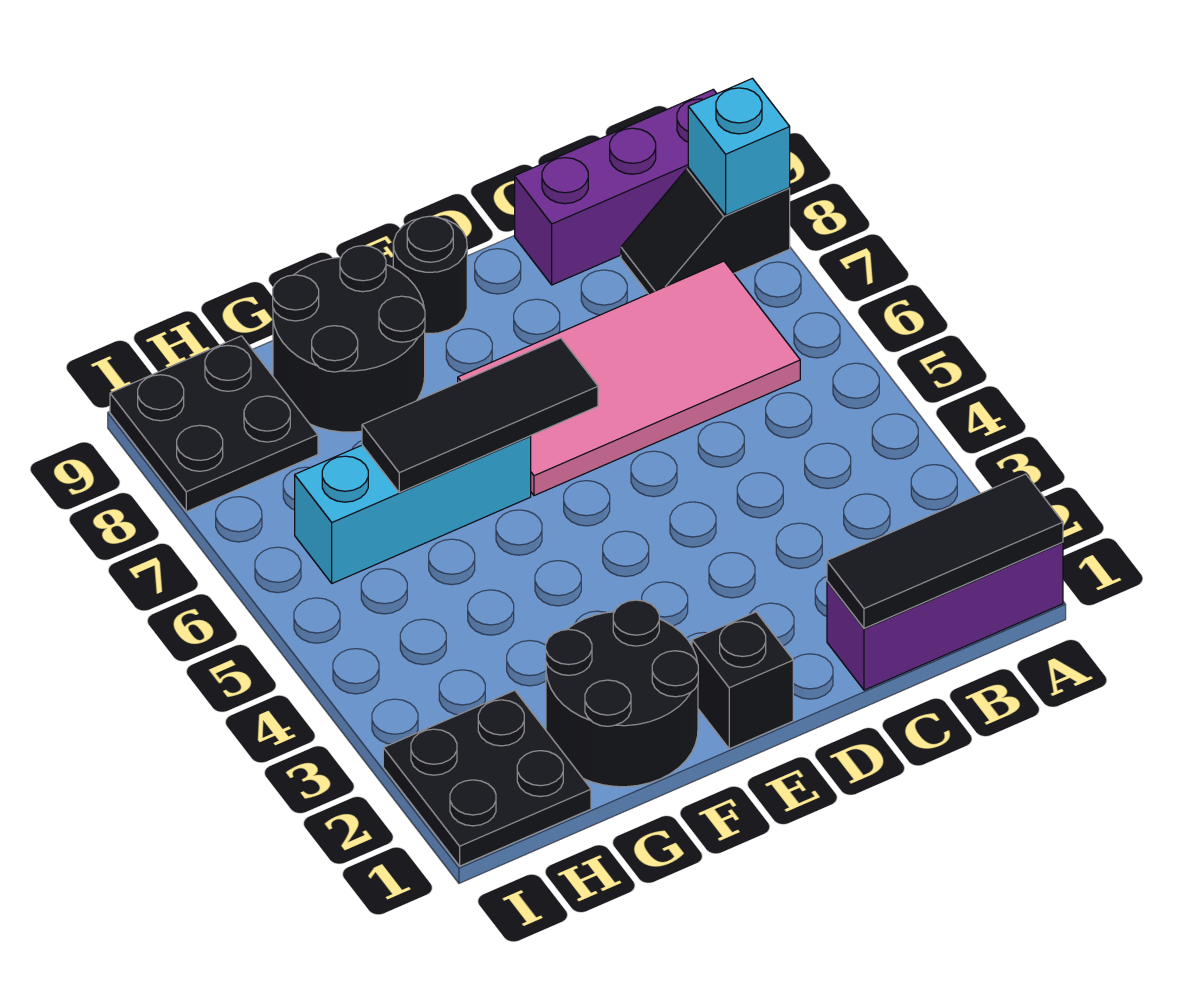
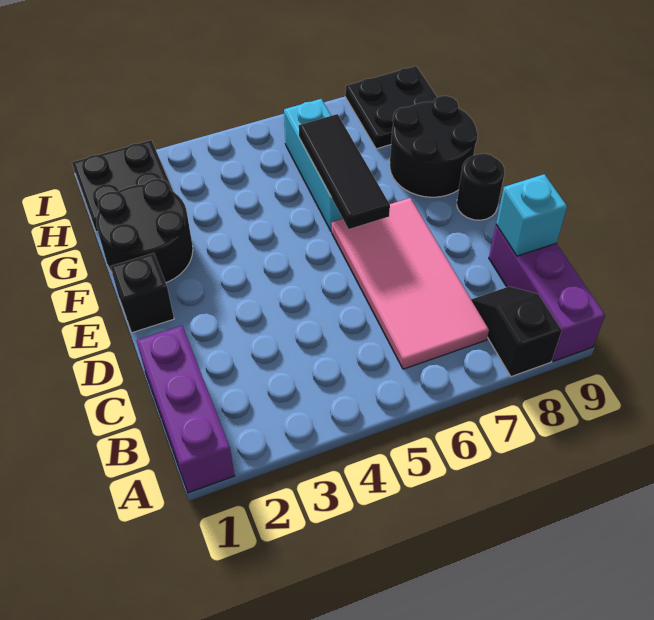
black 1x3 tile [827,474,1063,628] -> none
cyan 1x1 brick [688,78,790,215] -> cyan 1x1 brick moved to [496,174,567,256]

